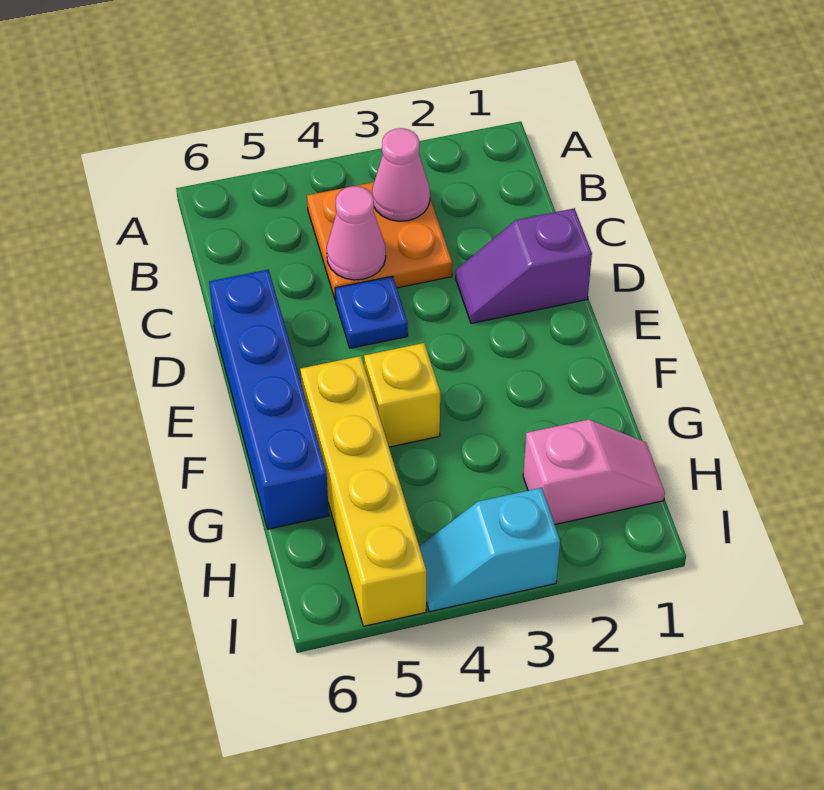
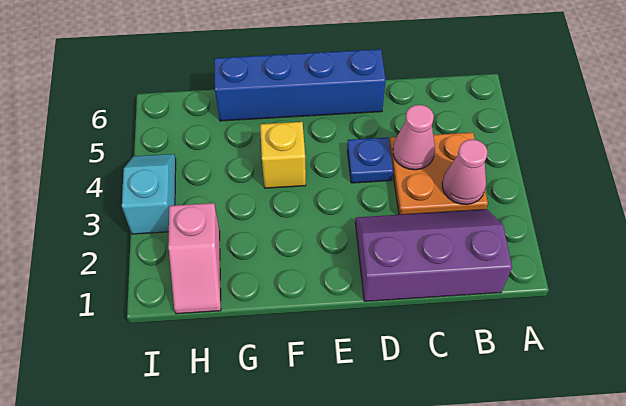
purple 1x2 slope [456,208,592,323] -> purple 2x3 slope [355,209,512,301]
yellow 1x4 brick [300,356,426,626] -> none

